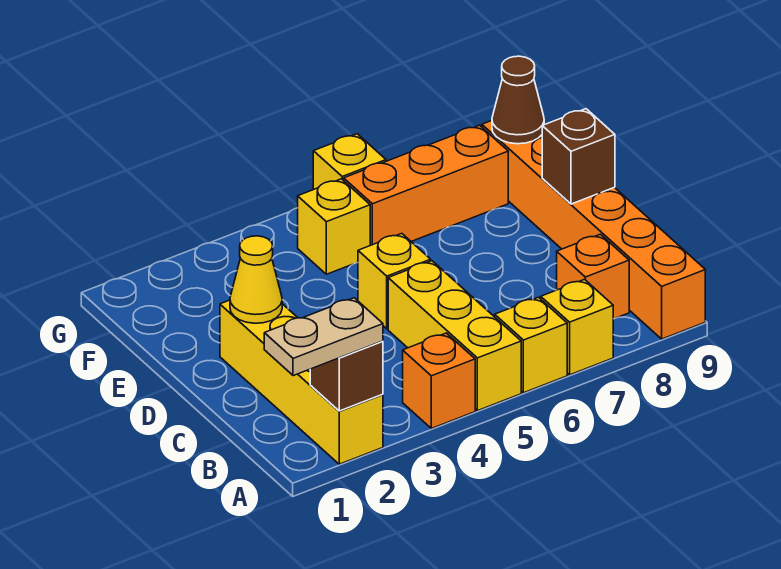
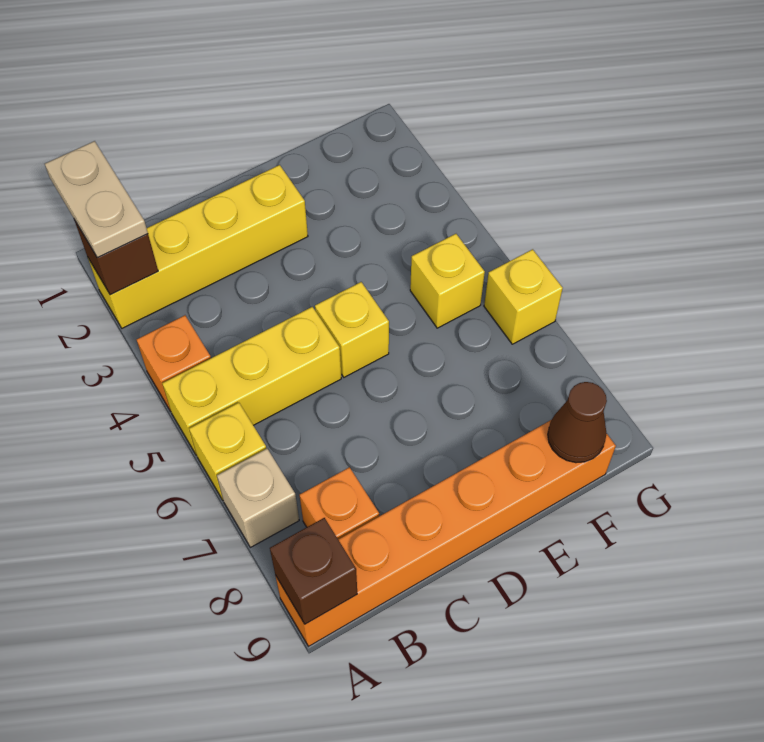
yellow 1x1 brick [541,280,613,375] -> tan 1x1 brick [217,449,299,547]
yellow 1x1 cone [230,236,282,323] -> none
brown 1x1 brick [542,109,615,204] -> brown 1x1 brick moved to [270,518,357,624]
orange 1x3 brick [344,125,508,245] -> none

